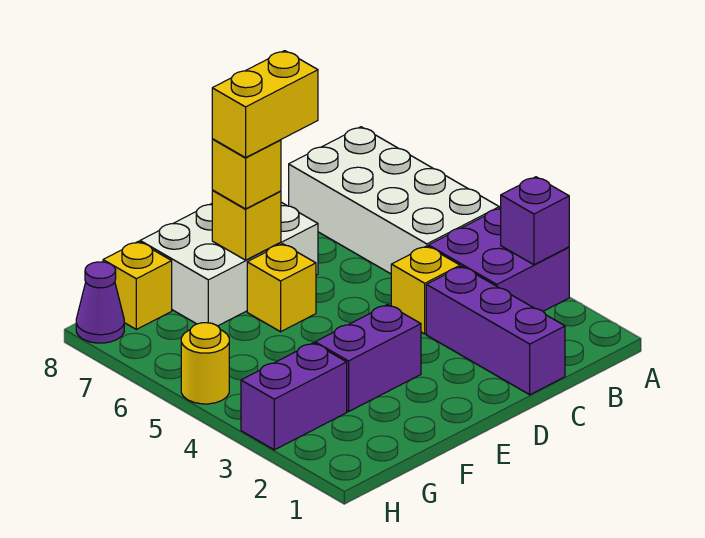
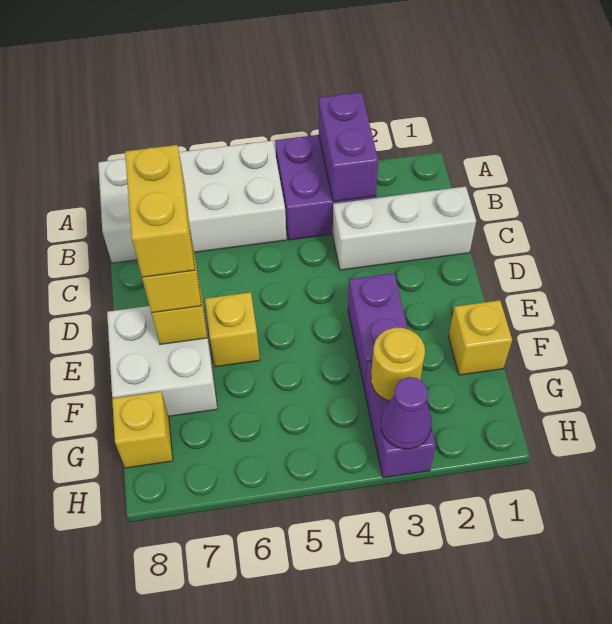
purple 1x1 brick [501,177,569,265] -> purple 1x2 brick [319,92,379,201]
purple 1x3 brick [426,266,565,395] -> white 1x3 brick [333,187,476,270]
yellow 1x1 brick [391,246,460,334] -> yellow 1x1 brick moved to [449,300,512,375]
white 2x3 brick [140,202,318,326] -> white 2x2 brick [107,304,217,416]
yellow 1x1 round brick [181,323,229,404] -> yellow 1x1 round brick moved to [371,328,425,401]
purple 1x1 cone [76,262,124,343] -> purple 1x1 cone moved to [381,377,432,449]

